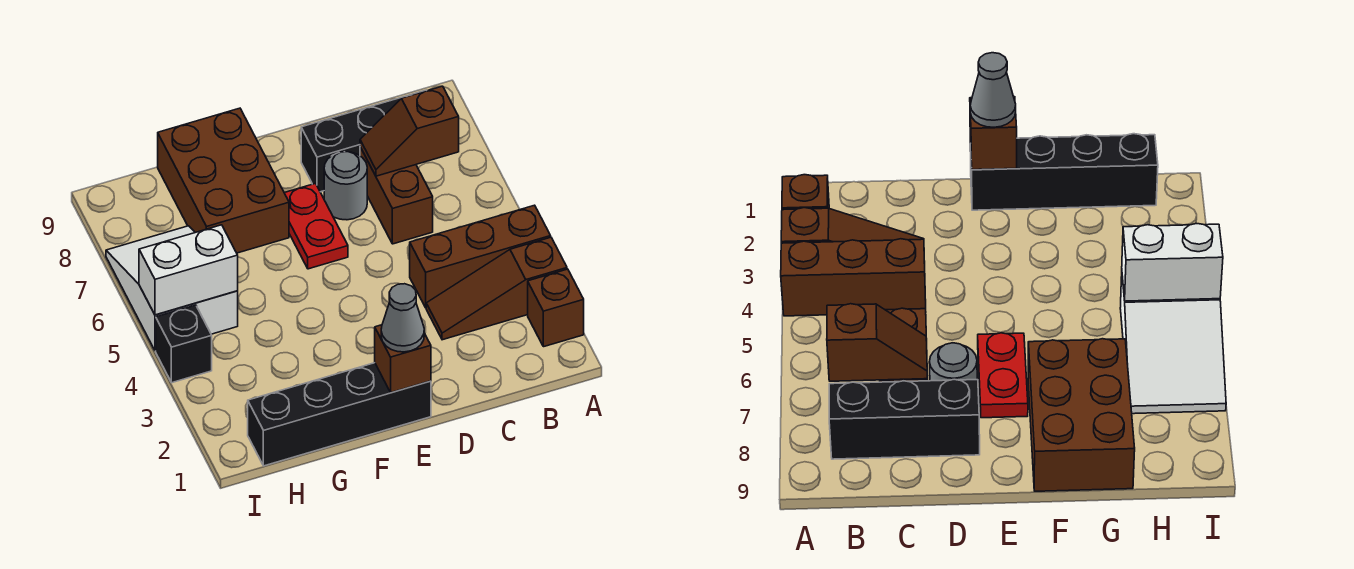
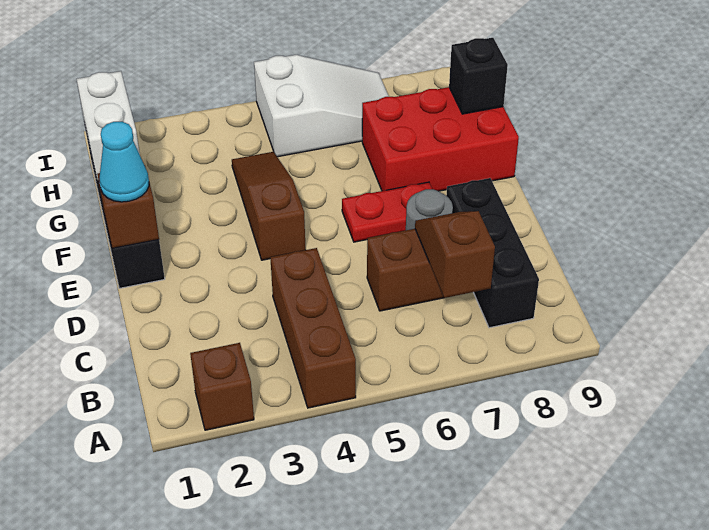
brown 1x3 slope [426,237,567,340] -> brown 1x3 slope moved to [232,152,306,260]
grey 1x1 cone [381,284,424,352] -> cyan 1x1 cone [100,122,149,202]
brown 2x3 brick [158,108,289,253] -> red 2x3 brick [362,87,519,191]
white 1x2 brick [139,225,238,315] -> white 1x2 brick moved to [77,71,140,181]
black 1x1 brick [156,305,212,383] -> black 1x1 brick moved to [449,38,508,114]

